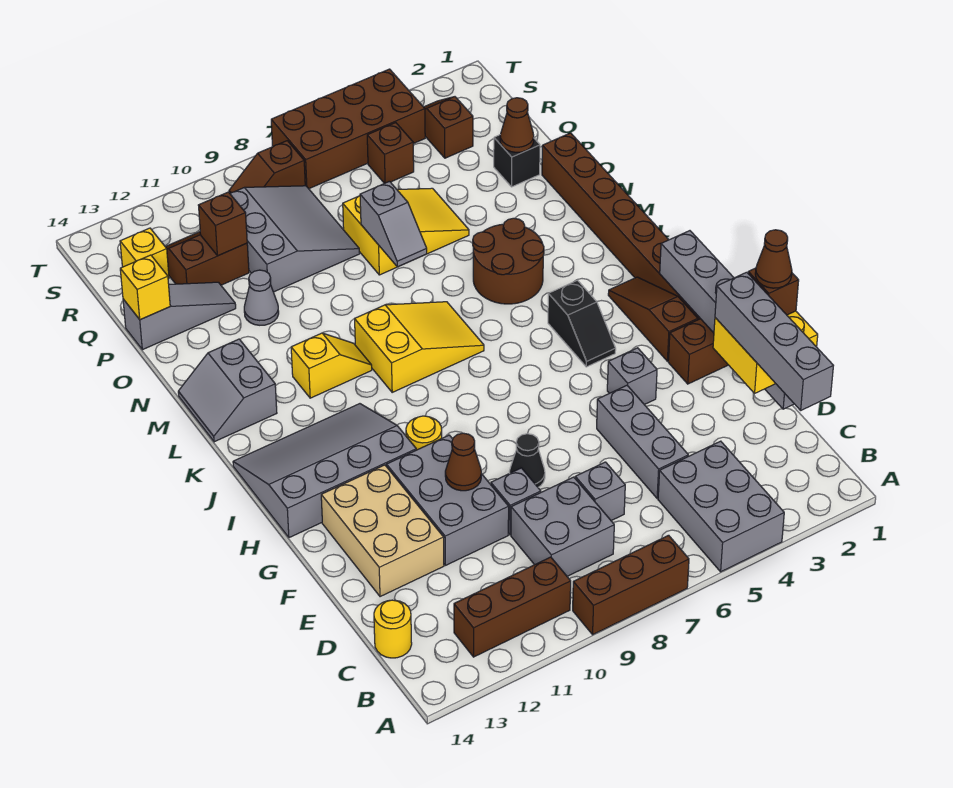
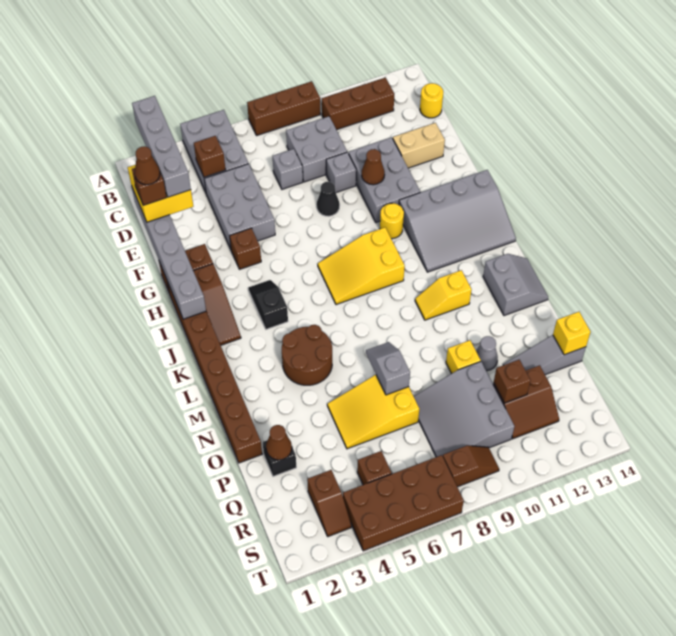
none -> brown 1x1 brick [194,136,226,177]
grey 1x3 brick [597,385,688,498] -> grey 2x3 brick [204,164,275,249]
tan 2x3 brick [321,465,444,597] -> tan 1x2 brick [393,123,445,168]
grey 1x1 brick [607,348,657,405] -> brown 1x1 brick [230,228,261,269]
yellow 2x3 slope [355,302,484,392] -> yellow 2x3 slope moved to [318,227,405,305]
yellow 1x1 brick [120,228,169,279] -> yellow 1x1 brick moved to [446,340,481,374]

